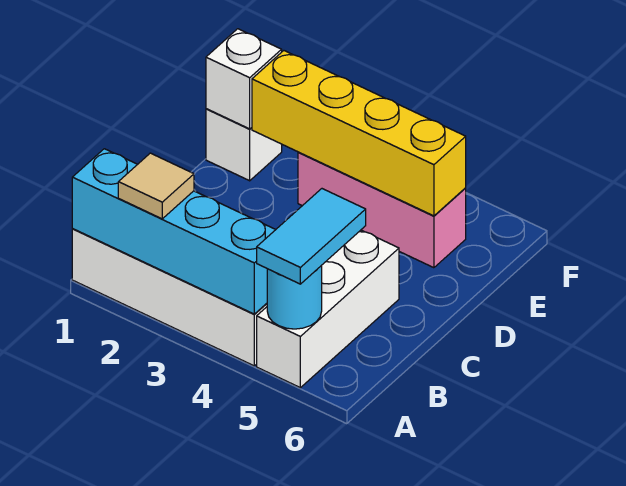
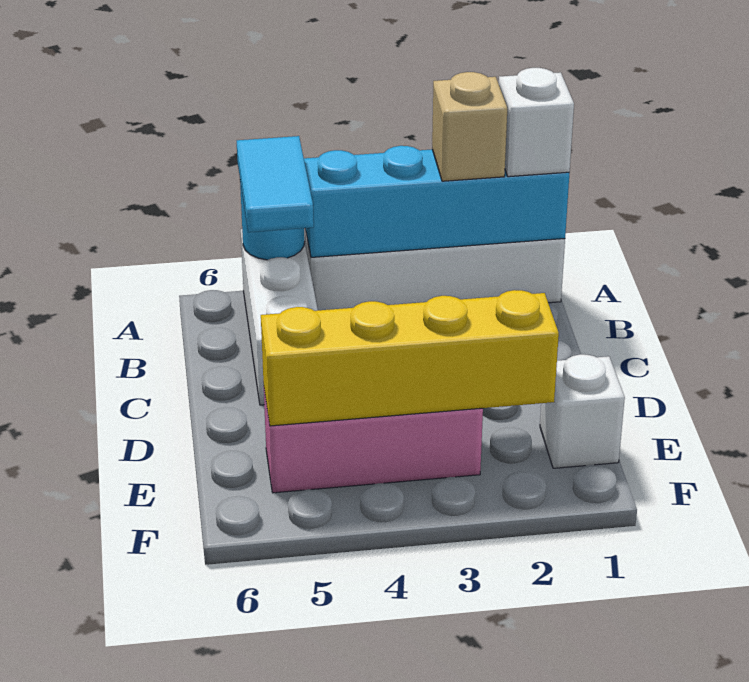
tan 1x1 tile [118,153,194,219] -> tan 1x1 brick [432,72,507,181]
white 1x1 brick [206,29,282,129] -> white 1x1 brick moved to [499,68,574,177]

